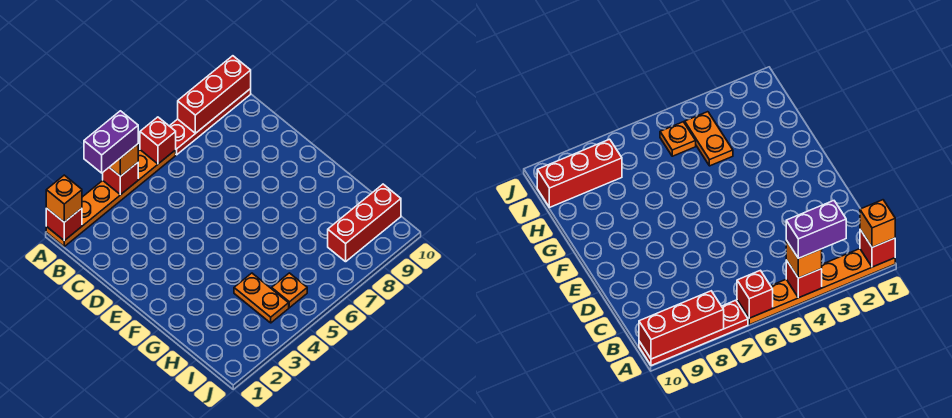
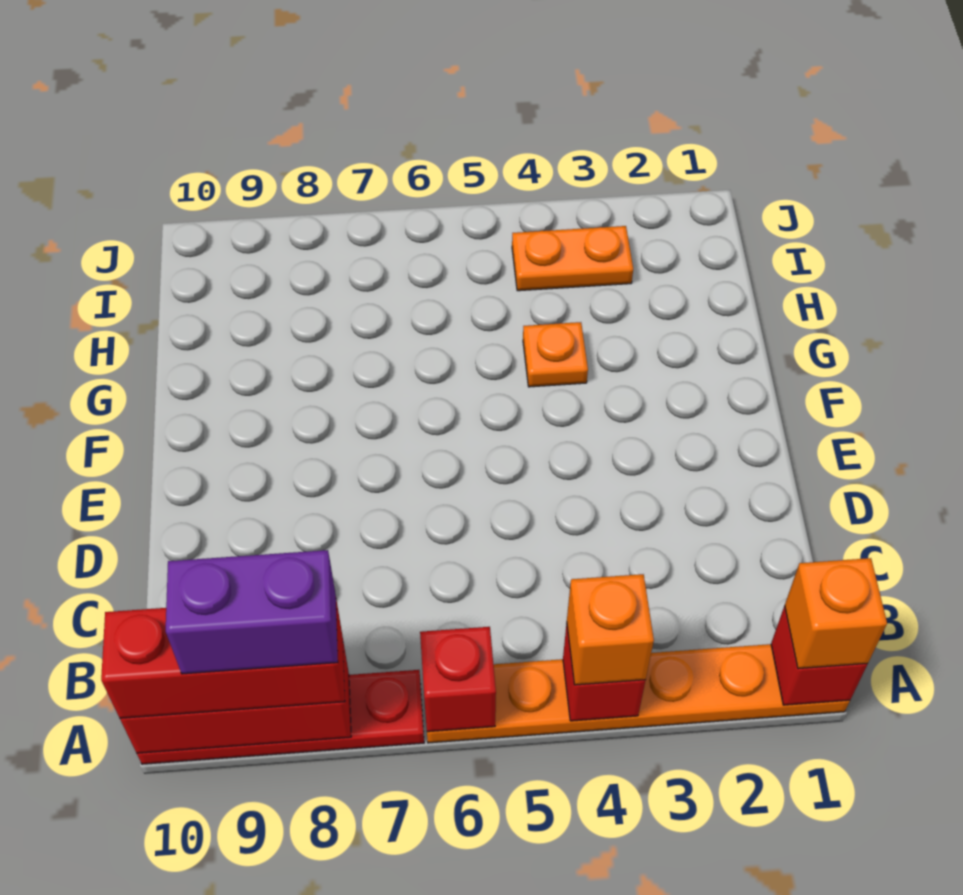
purple 1x2 brick [84,111,138,173] -> purple 1x2 brick moved to [166,550,338,674]
orange 1x2 plate [234,273,289,323] -> orange 1x2 plate turned to [512,226,633,291]
orange 1x1 plate [272,273,307,308] -> orange 1x1 plate moved to [523,322,588,387]
red 1x3 brick [328,184,401,262] -> red 1x3 brick moved to [101,600,345,718]

